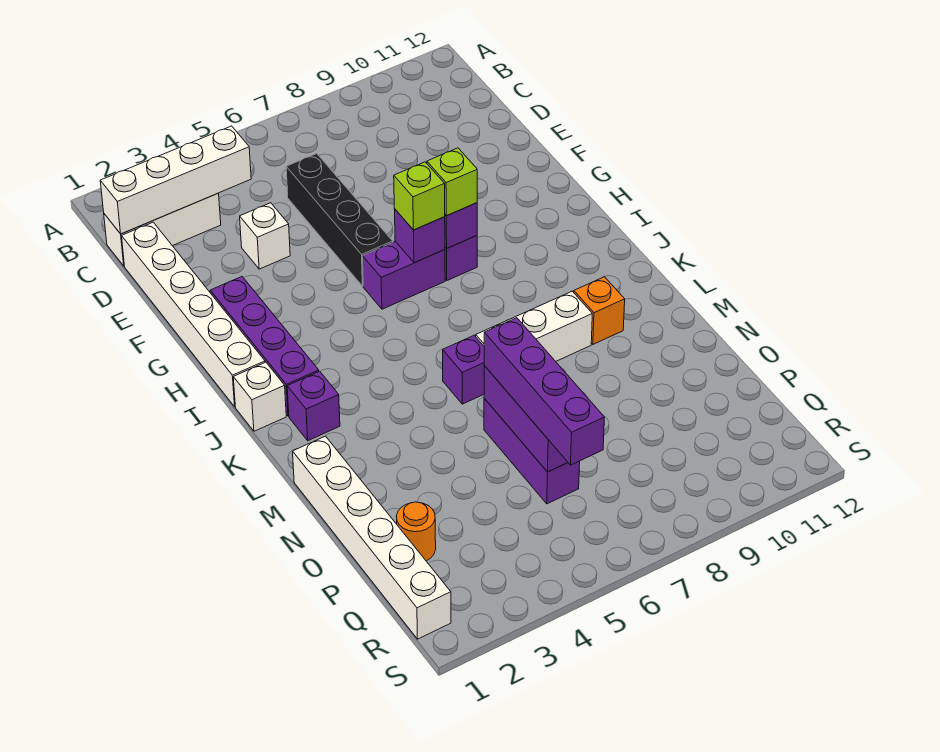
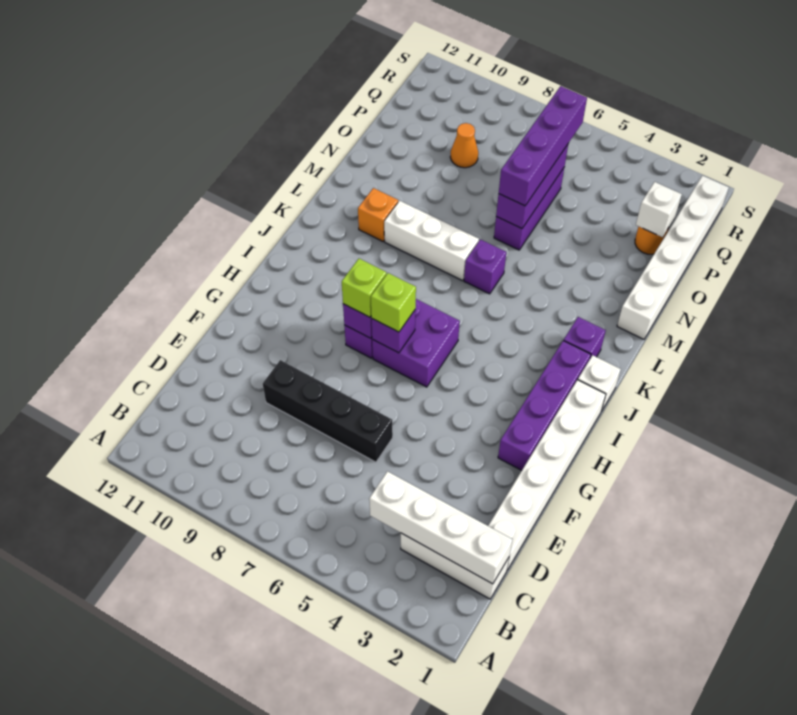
black 1x4 brick [286,154,393,286] -> black 1x4 brick turned to [263,360,393,462]
white 1x1 brick [240,203,290,269] -> white 1x1 brick moved to [636,182,682,237]
purple 1x2 brick [362,242,445,309] -> purple 2x2 brick [372,299,460,387]
none -> orange 1x1 cone [450,123,478,168]

